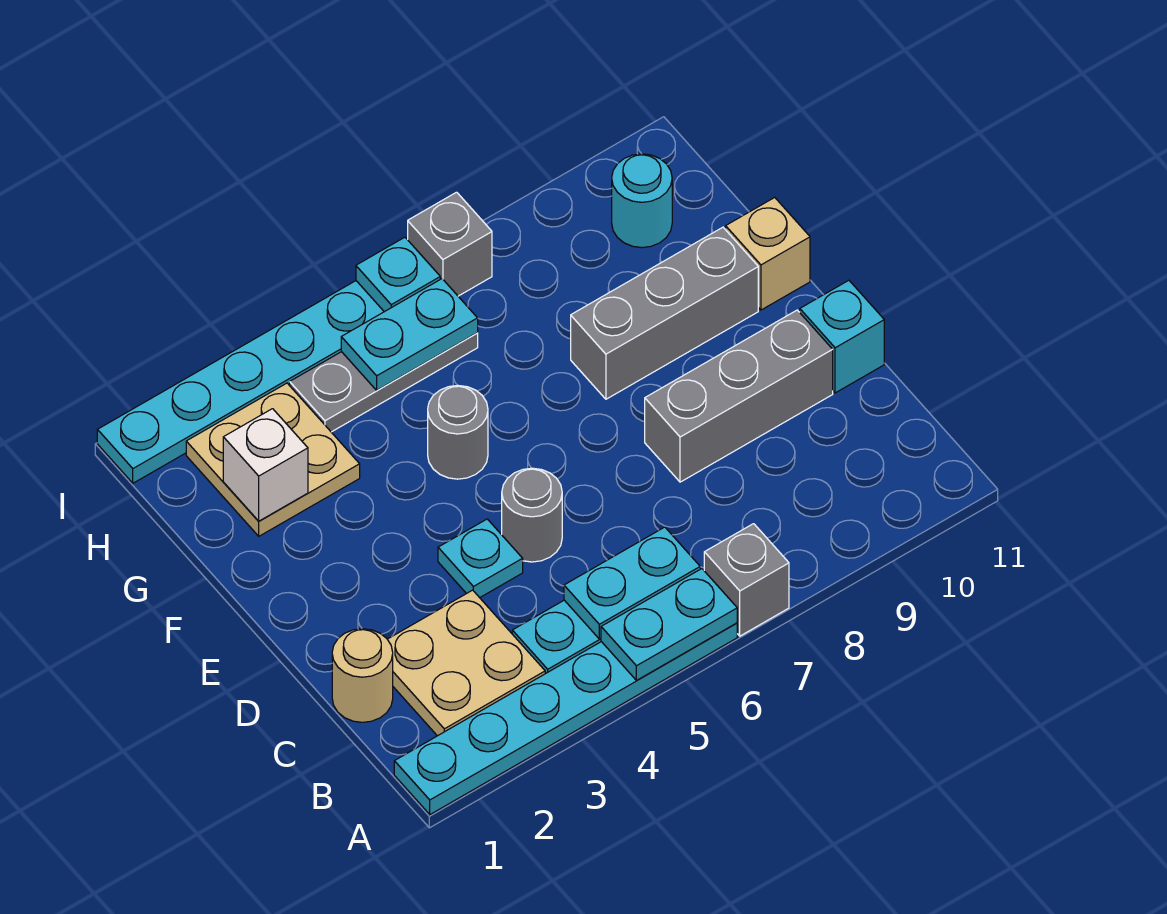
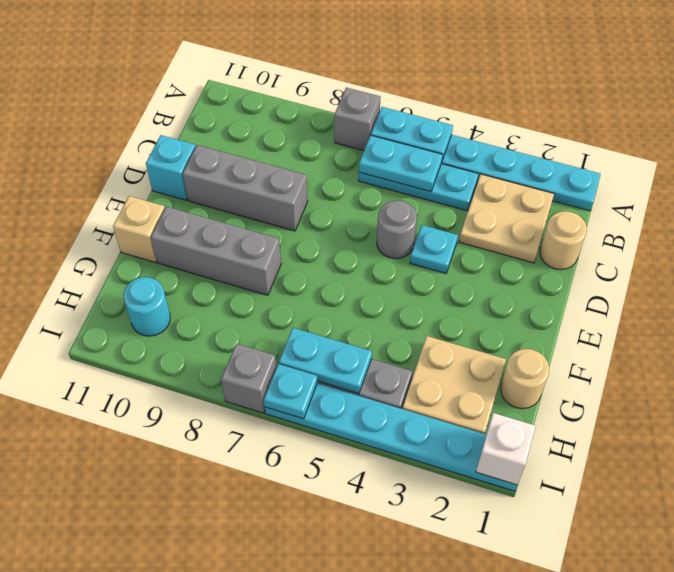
grey 1x1 round brick [428,385,488,479] -> none
none -> tan 1x1 round brick [501,349,549,409]
white 1x1 brick [223,409,308,521] -> white 1x1 brick moved to [476,413,536,485]

